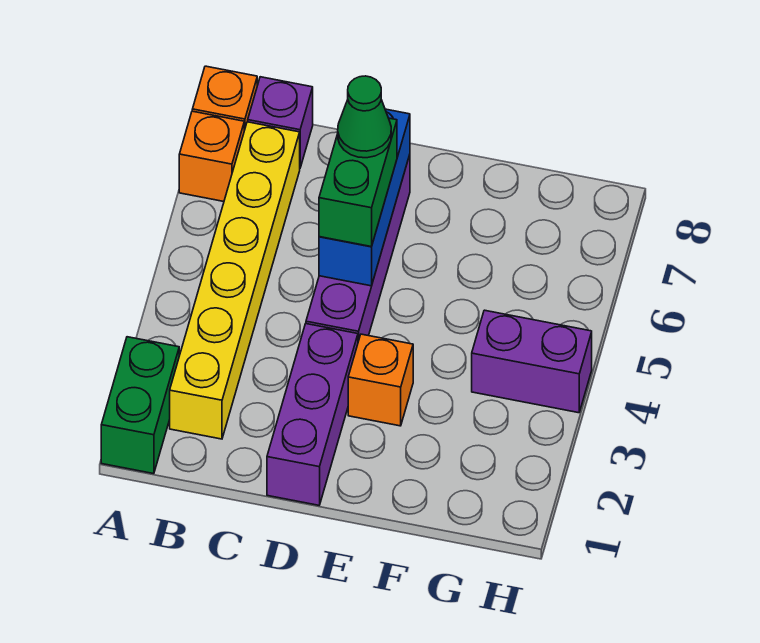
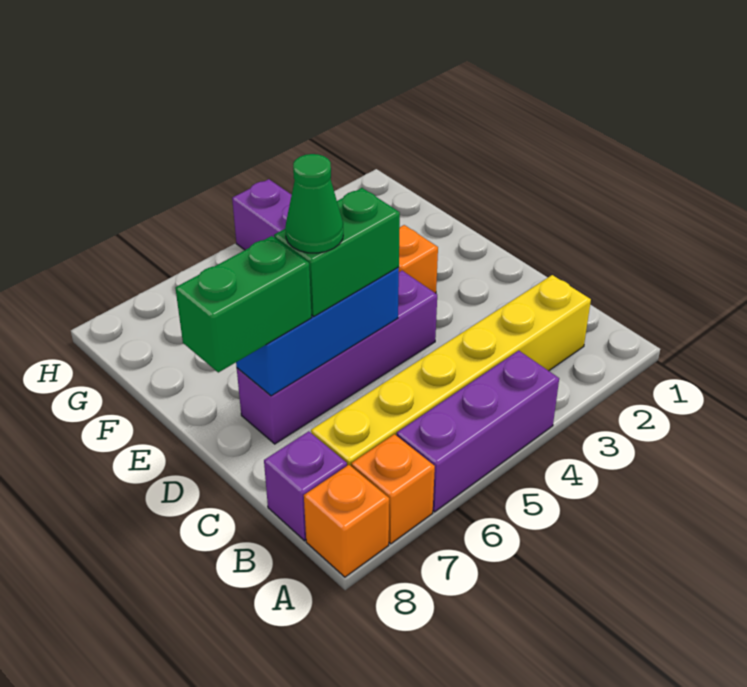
green 1x2 brick [101,337,179,474] -> green 1x2 brick moved to [175,236,312,372]
purple 1x3 brick [267,324,358,505] -> purple 1x3 brick moved to [396,351,559,512]

